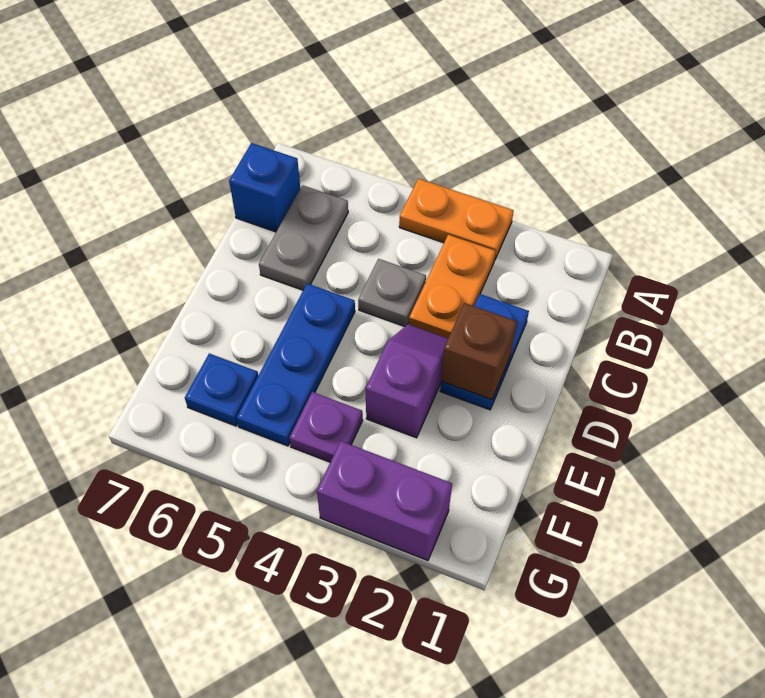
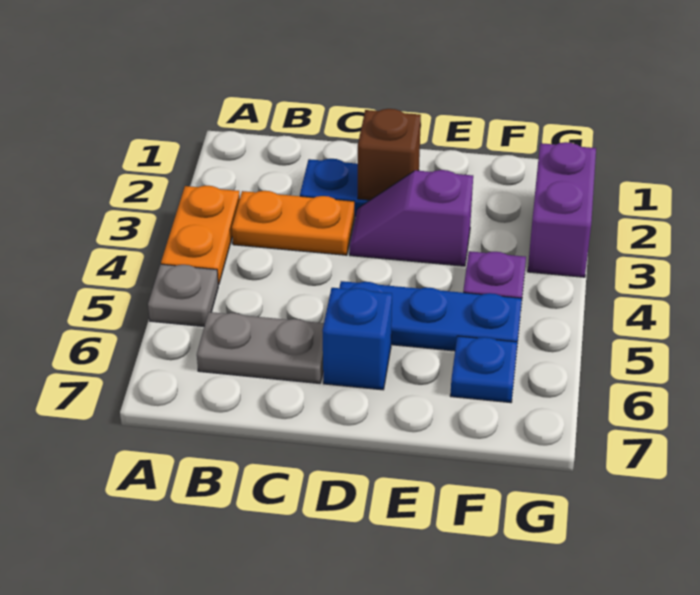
blue 1x1 brick [229,143,300,232] -> blue 1x1 brick moved to [322,288,392,390]
grey 1x1 plate [358,259,426,327] -> grey 1x1 plate moved to [148,264,218,326]

